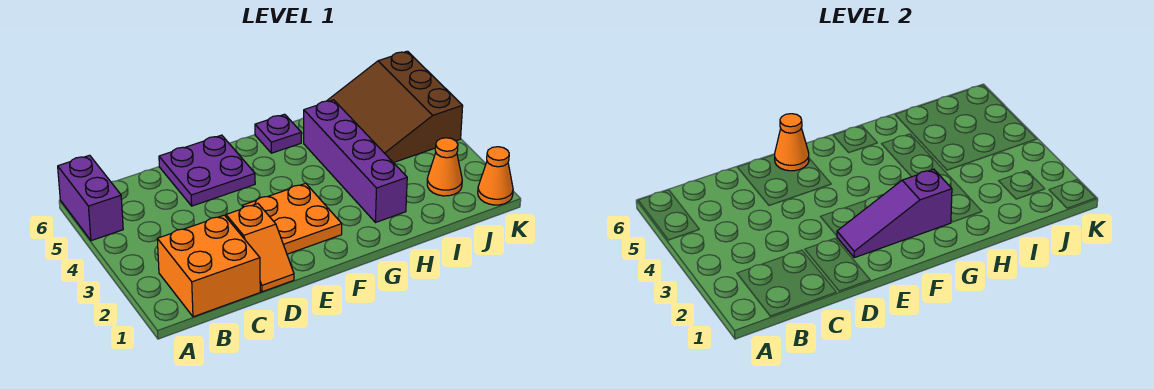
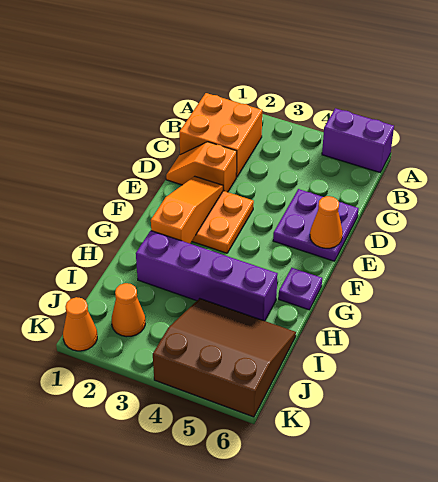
purple 1x3 slope [837,169,952,258] -> orange 1x3 slope [151,176,223,244]

